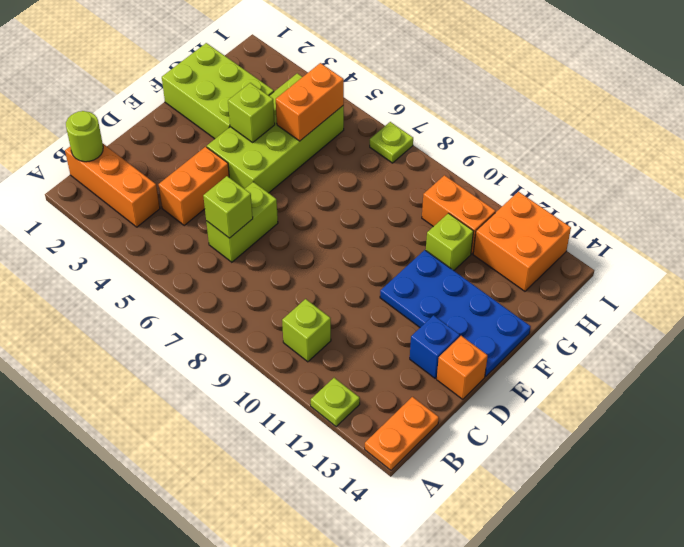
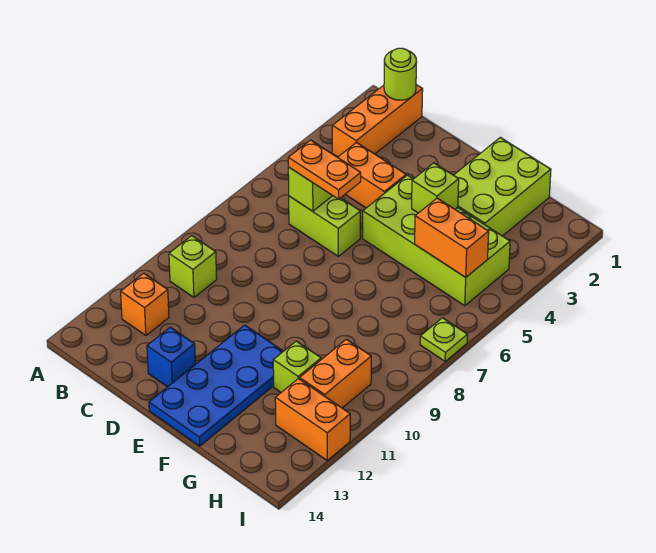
lime 1x1 plate [311,378,360,427] -> none
orange 1x2 plate [365,397,439,470] -> orange 1x2 plate moved to [288,140,361,199]
orange 1x1 brick [437,336,488,399] -> orange 1x1 brick moved to [121,273,169,335]
orange 2x2 brick [473,192,571,291] -> orange 1x2 brick [275,378,350,460]

